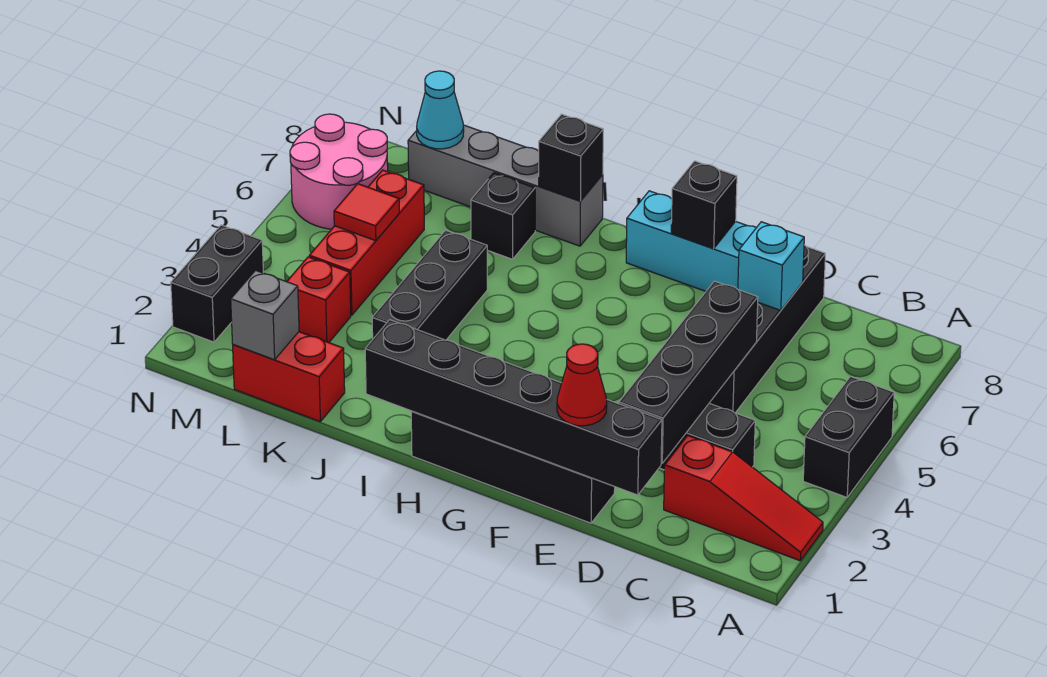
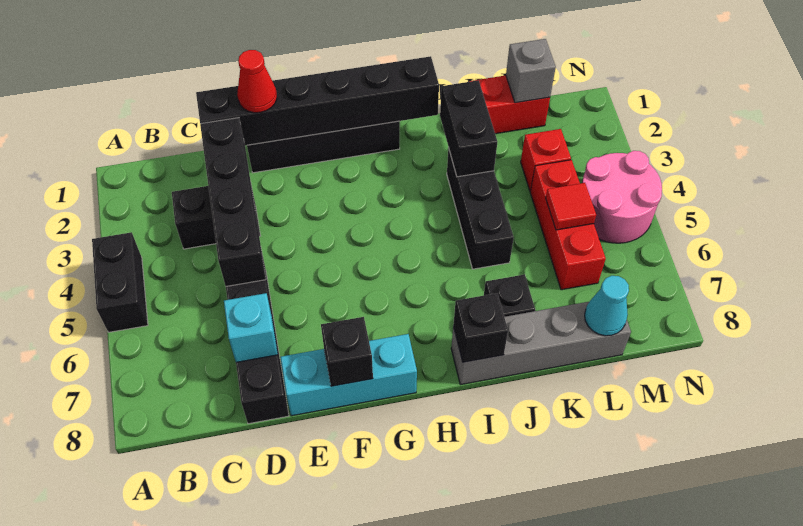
red 1x3 slope [664,435,823,561] -> none
pink 2x2 round brick [290,114,388,229] -> pink 2x2 round brick moved to [582,151,662,243]
black 1x2 brick [171,225,263,342] -> black 1x2 brick moved to [440,80,497,177]

